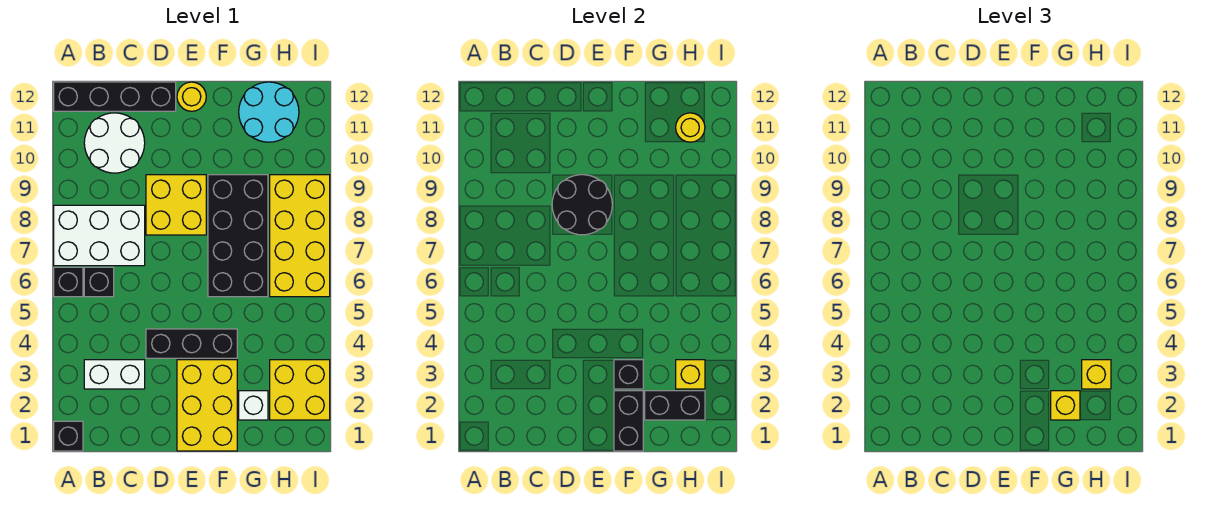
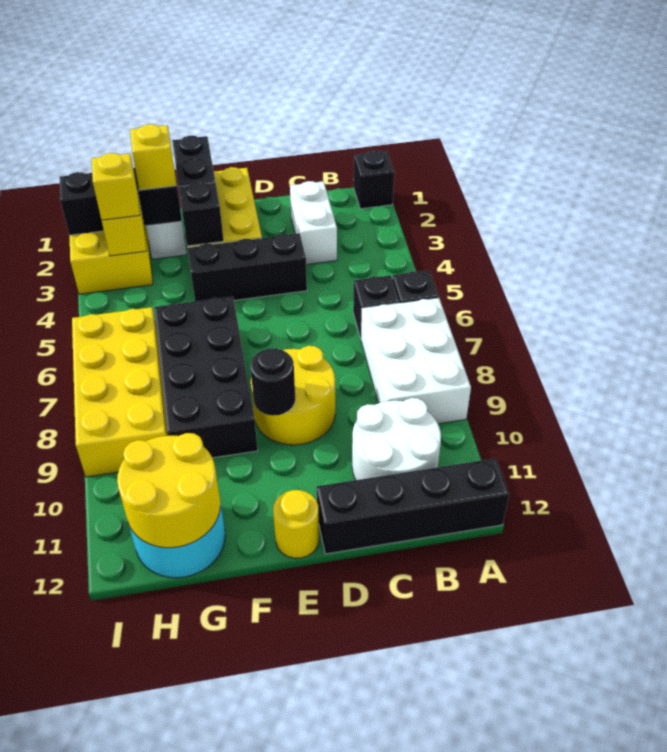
white 2x3 brick [54,205,145,266] -> white 2x3 brick turned to [361,298,471,424]
white 1x2 brick [84,360,145,389] -> white 1x2 brick turned to [290,181,337,265]
yellow 2x2 brick [146,175,206,235] -> yellow 2x2 round brick [251,346,335,445]
black 2x2 round brick [552,175,612,235] -> black 1x1 round brick [250,348,295,416]
black 1x2 brick [645,391,705,420] -> black 1x3 brick [60,168,182,235]
yellow 1x1 round brick [676,113,705,142] -> yellow 2x2 round brick [117,433,220,548]

